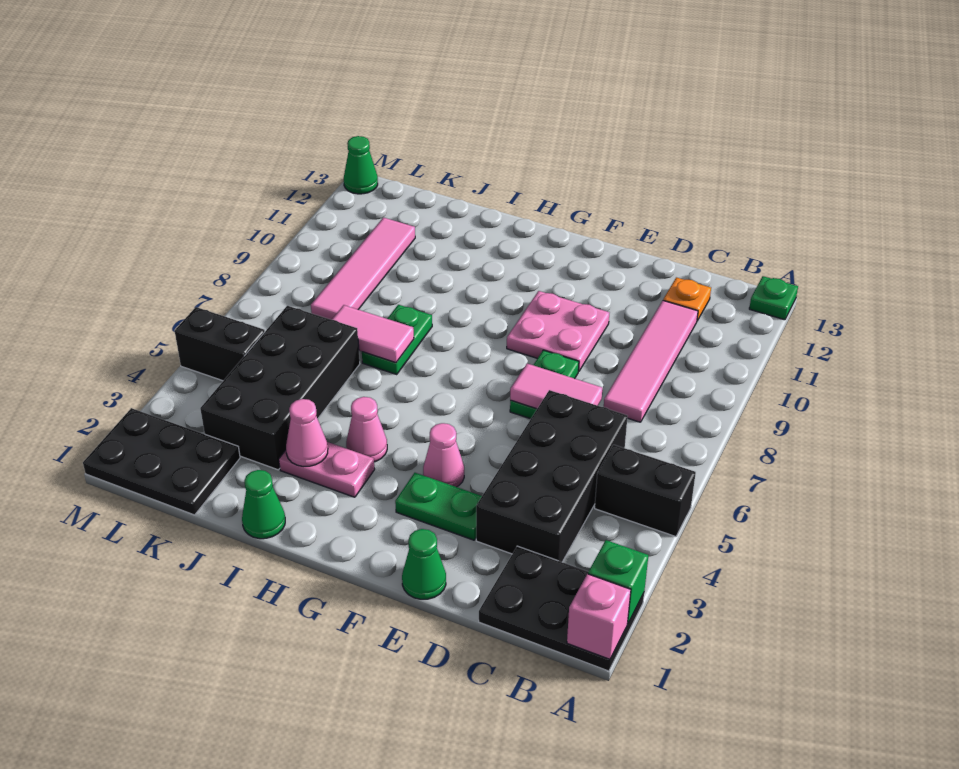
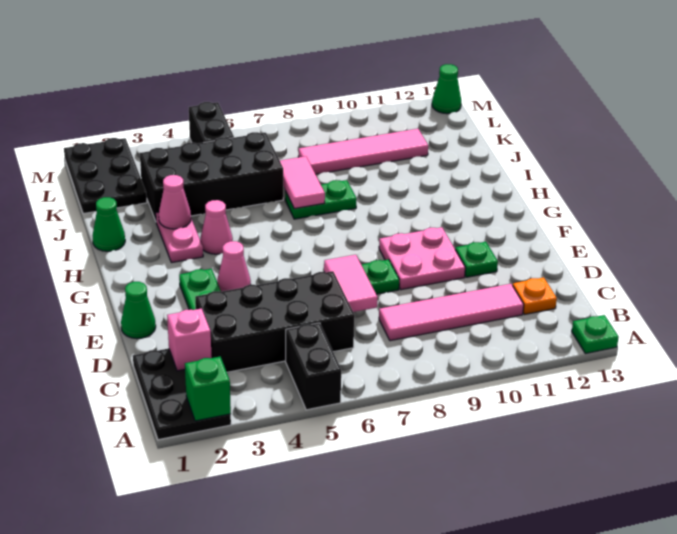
pink 1x1 brick [567,574,631,659] -> pink 1x1 brick moved to [167,308,212,371]
none -> green 1x1 plate [455,242,498,277]

